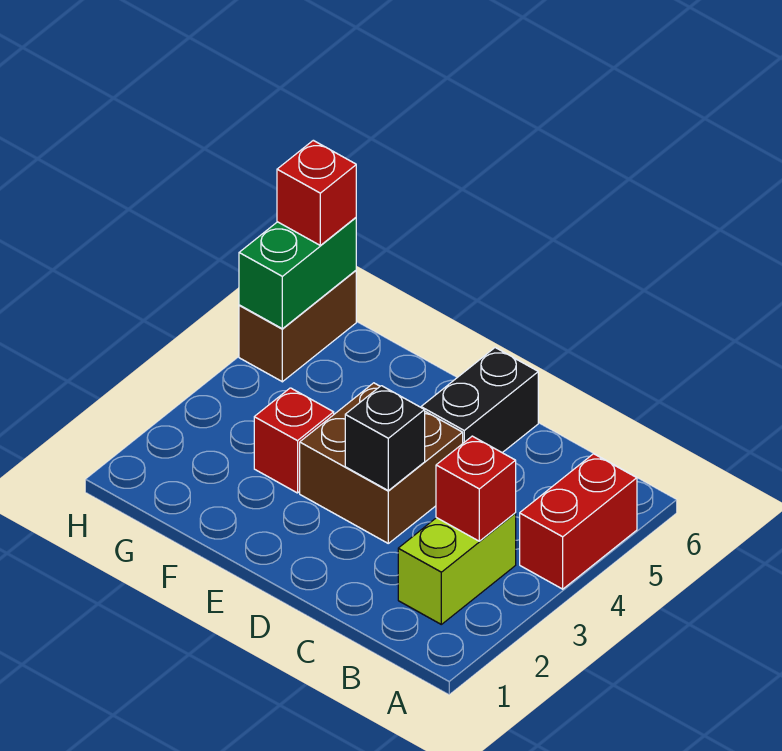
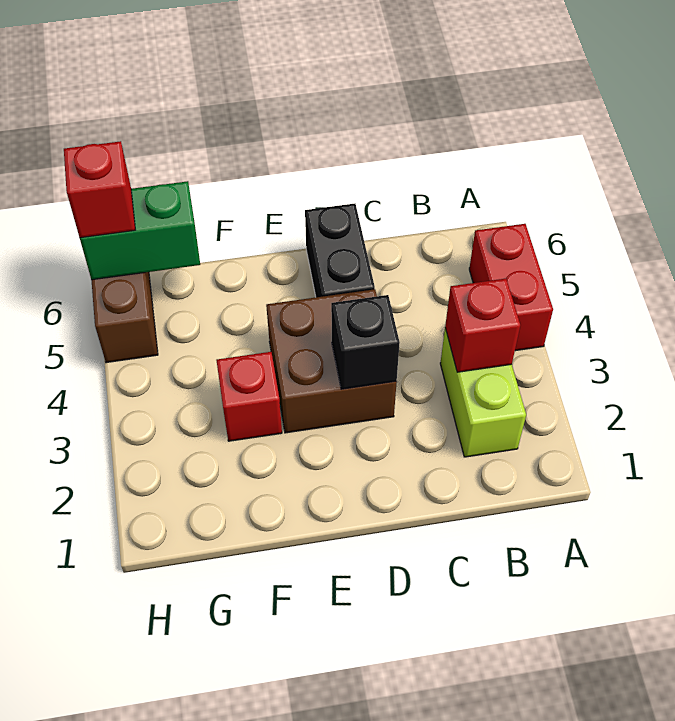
green 1x2 brick [239,218,356,329] -> green 1x2 brick turned to [80,181,200,280]

